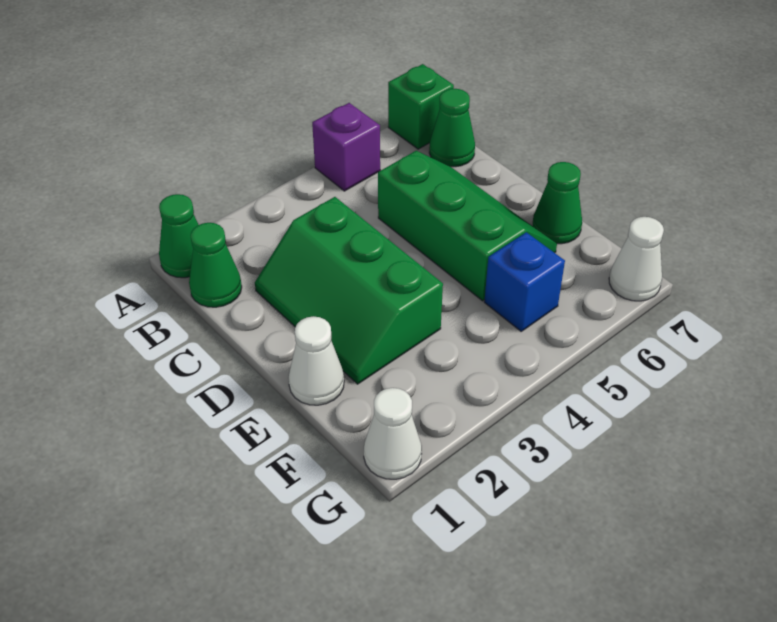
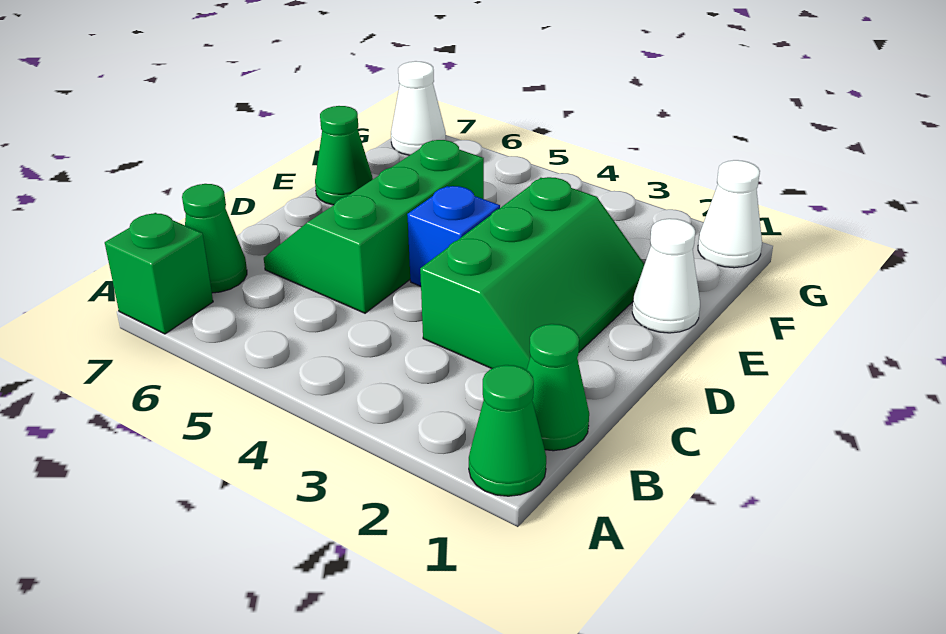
purple 1x1 brick [312,103,380,191] -> none
blue 1x1 brick [484,232,565,331] -> blue 1x1 brick moved to [407,186,500,286]

